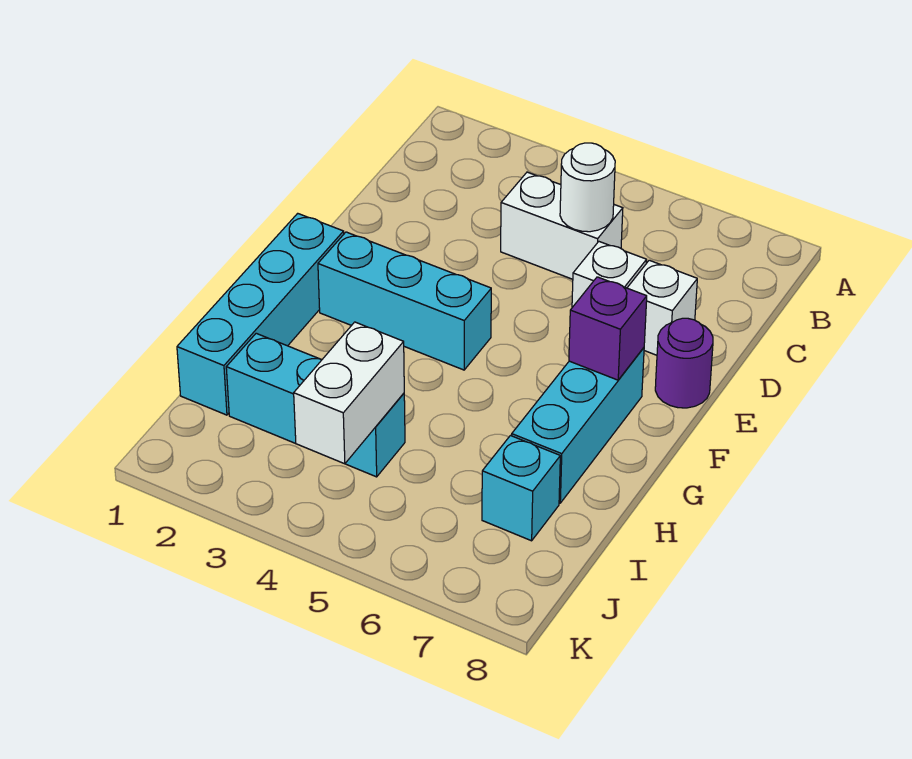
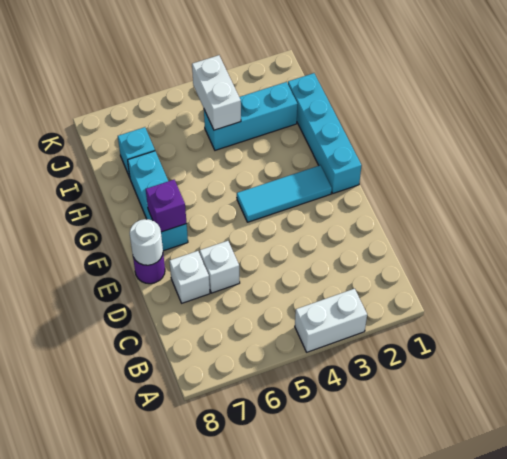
white 1x2 brick [501,172,623,279] -> white 1x2 brick moved to [295,289,367,352]
white 1x1 round brick [560,143,615,232] -> white 1x1 round brick moved to [130,219,163,265]
cyan 1x3 brick [318,232,491,370] -> cyan 1x3 tile [237,165,332,222]

